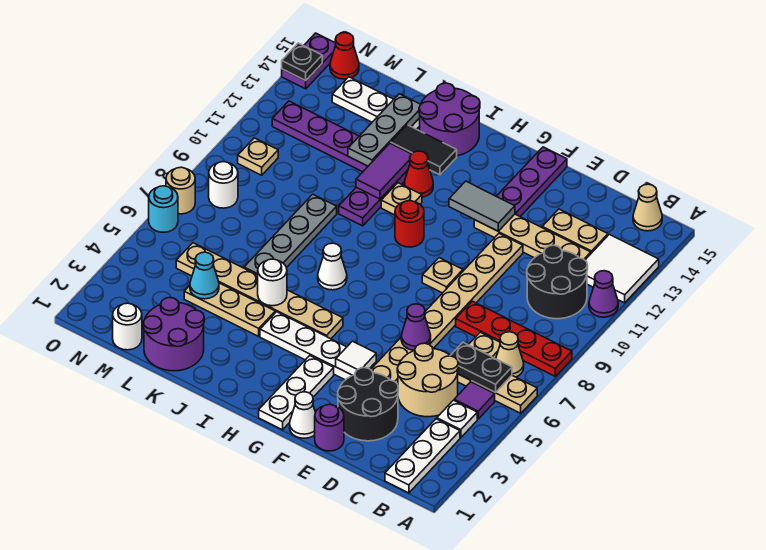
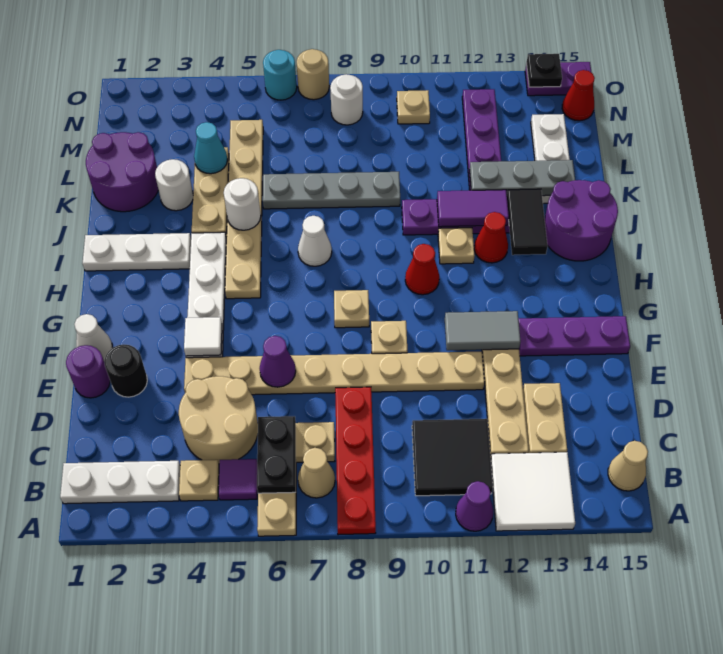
white 1x1 plate [437,400,477,438] -> tan 1x1 plate [179,460,219,501]
black 2x2 round brick [527,245,588,319] -> black 2x2 tile [412,419,493,496]
black 2x2 round brick [338,368,398,441] -> black 1x1 round brick [104,344,147,397]
grey 1x2 tile [449,181,515,231] -> grey 1x2 tile turned to [445,311,521,350]
white 1x3 plate [259,356,334,430] -> white 1x3 plate moved to [82,233,191,271]
none -> tan 1x1 plate [334,290,369,328]
red 1x1 round brick [395,201,424,247] -> red 1x1 cone [405,244,439,295]
white 1x1 round brick [113,303,142,350] -> white 1x1 round brick moved to [155,159,193,211]

